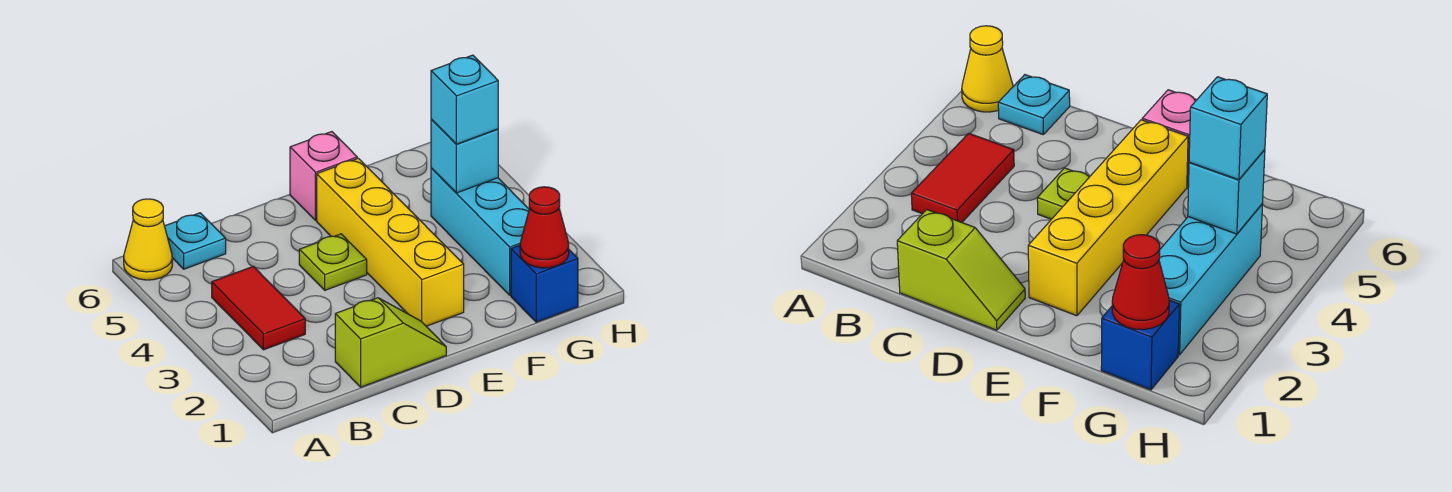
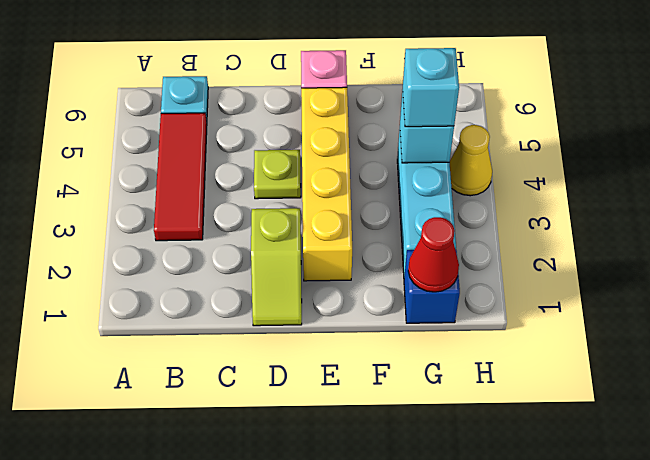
yellow 1x1 cone [124,199,172,280] -> yellow 1x1 cone moved to [449,125,492,196]
red 1x2 tile [212,266,305,350] -> red 1x3 tile [154,113,207,241]
lime 1x2 slope [335,298,446,387] -> lime 1x2 slope turned to [251,208,302,326]

